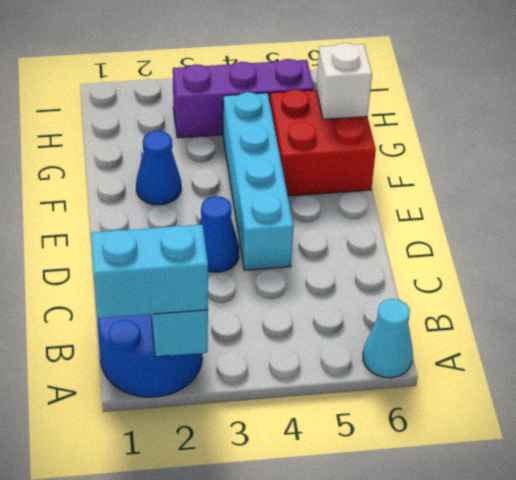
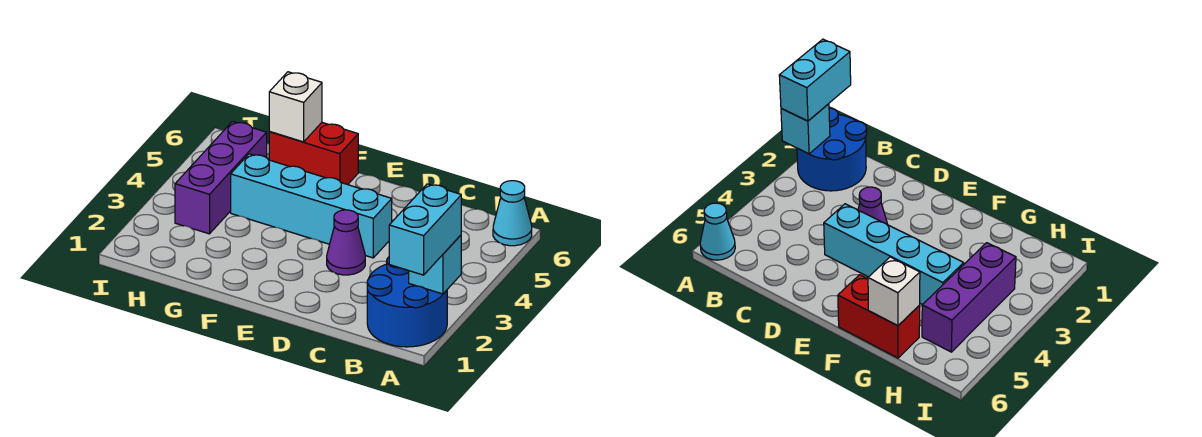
blue 1x1 cone [199,196,239,272] -> purple 1x1 cone [327,210,365,275]
blue 1x1 cone [136,131,181,205] -> none
red 2x2 brick [270,89,376,196] -> red 1x2 brick [269,123,358,185]

